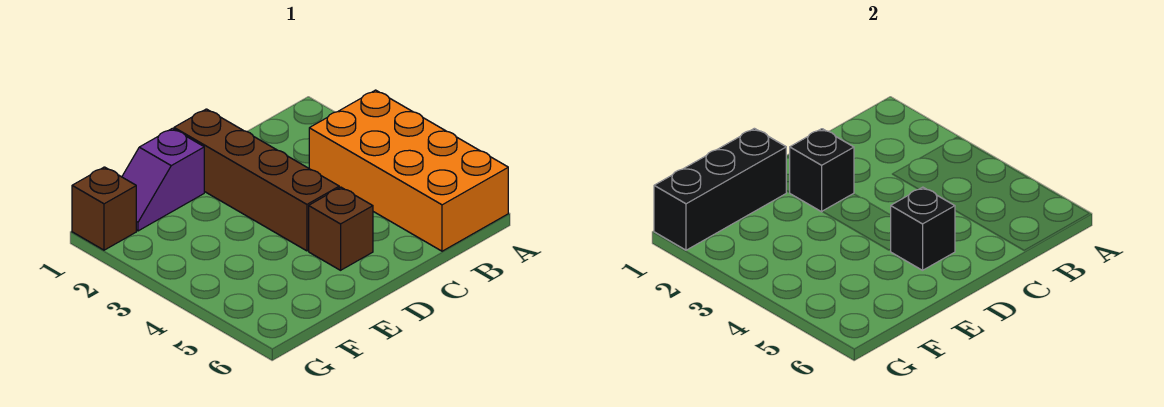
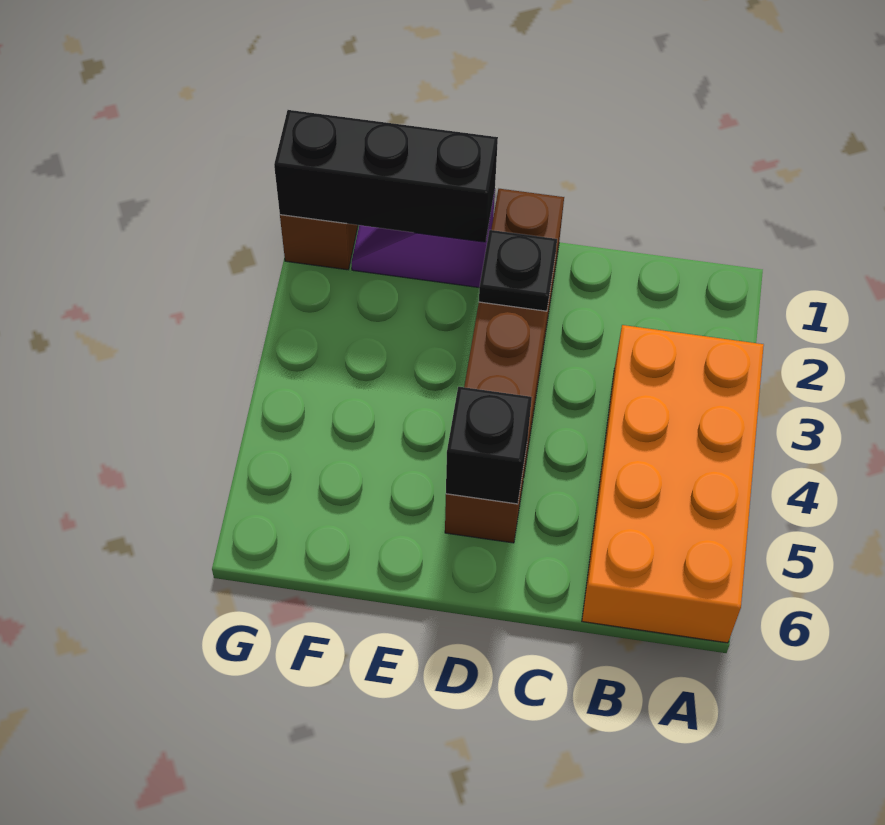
black 1x1 brick [789,129,854,212] -> black 1x1 plate [479,230,557,311]

